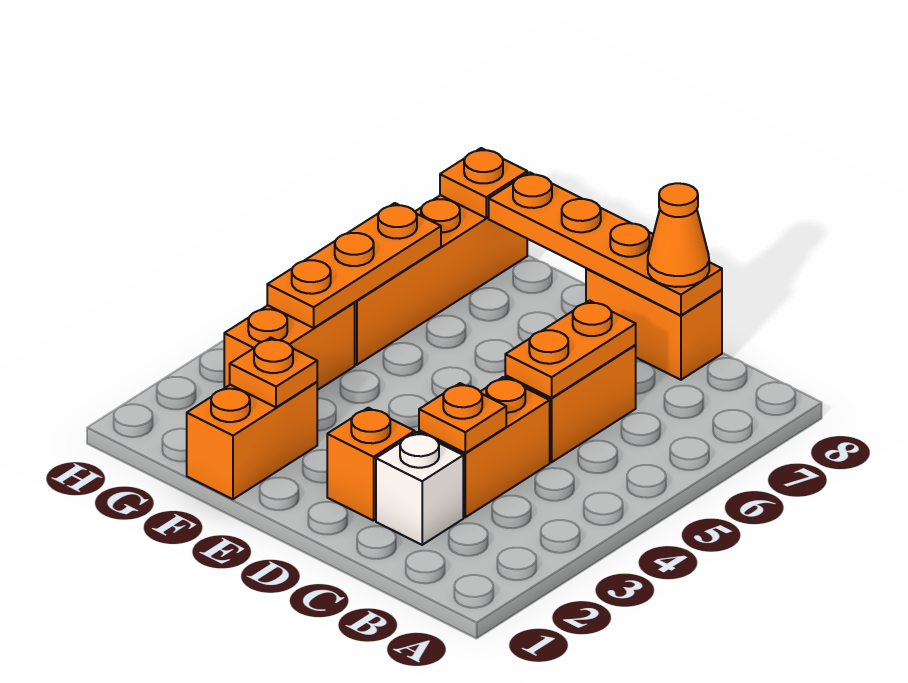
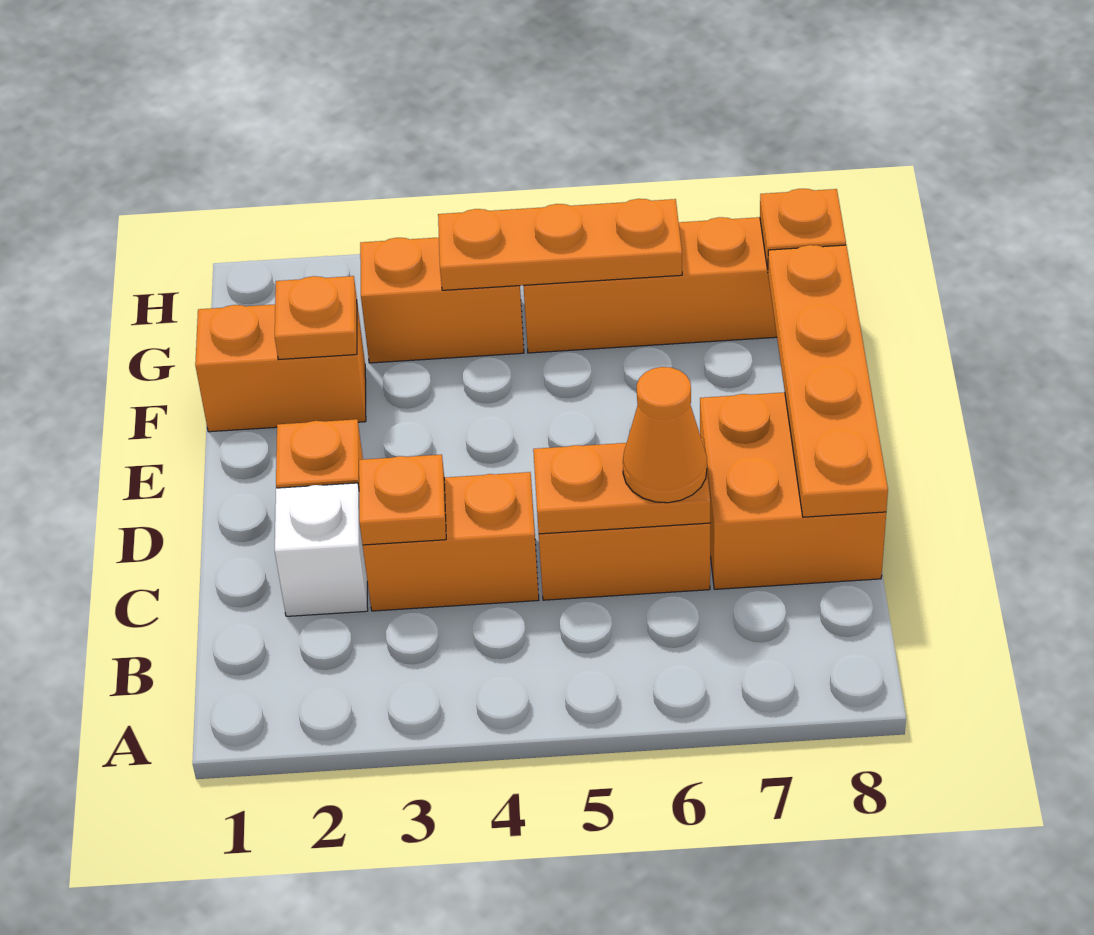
orange 1x2 brick [586,268,722,380] -> orange 2x2 brick [700,392,886,589]
orange 1x1 cone [648,183,709,287] -> orange 1x1 cone moved to [623,367,707,503]

